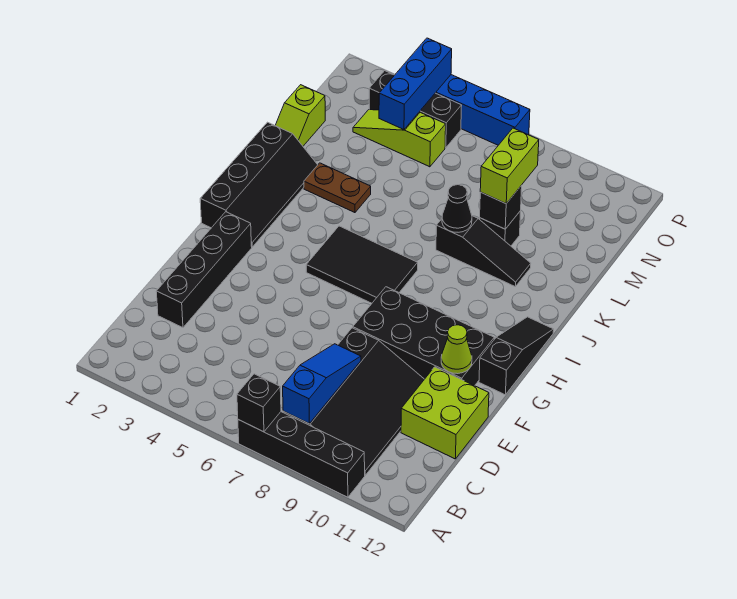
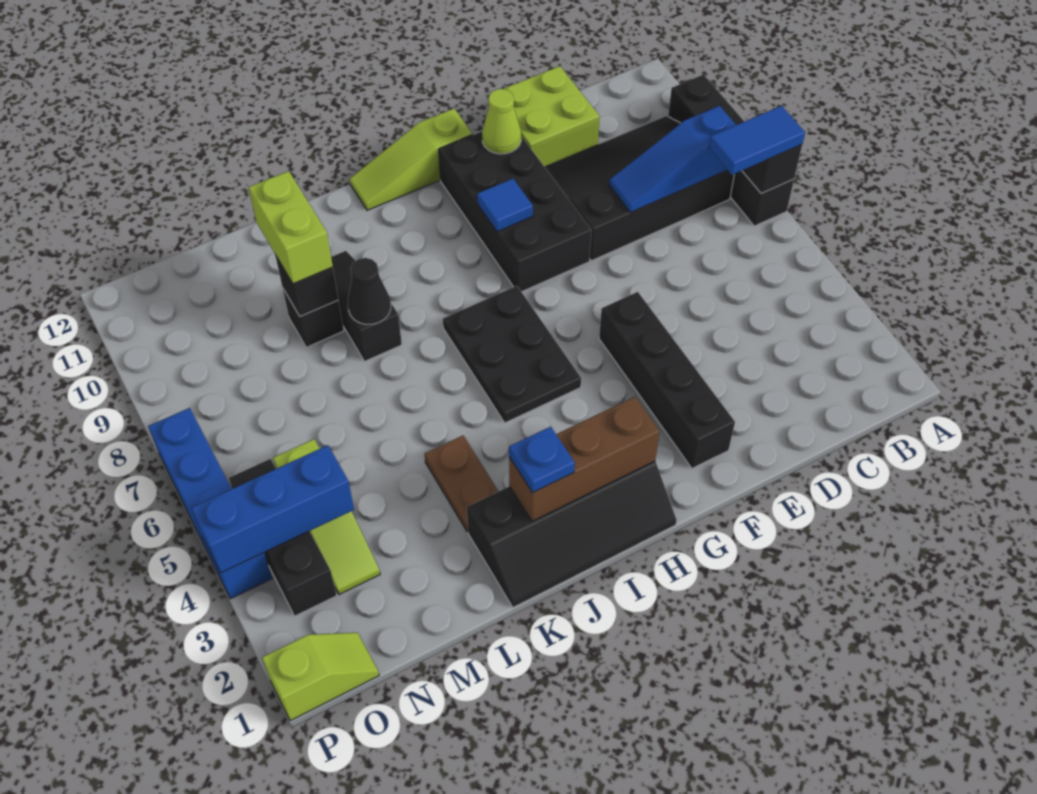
none -> blue 1x2 tile [709,106,805,175]
black 1x4 brick [156,212,252,328] -> black 1x4 brick turned to [599,292,735,468]
none -> blue 1x1 tile [477,179,533,232]
black 1x3 slope [479,317,554,395] -> lime 1x3 slope [350,109,472,210]
black 2x4 slope [200,122,317,247] -> black 2x4 slope turned to [467,461,677,607]
none -> brown 1x3 brick [509,397,660,521]
black 2x3 tile [306,226,418,303] -> black 2x3 plate [443,286,581,423]
none -> blue 1x1 plate [509,427,575,493]
lime 1x2 slope [275,85,325,146] -> lime 1x2 slope moved to [262,633,379,721]
lime 1x2 brick [480,128,539,204] -> lime 1x2 brick turned to [248,171,333,284]

